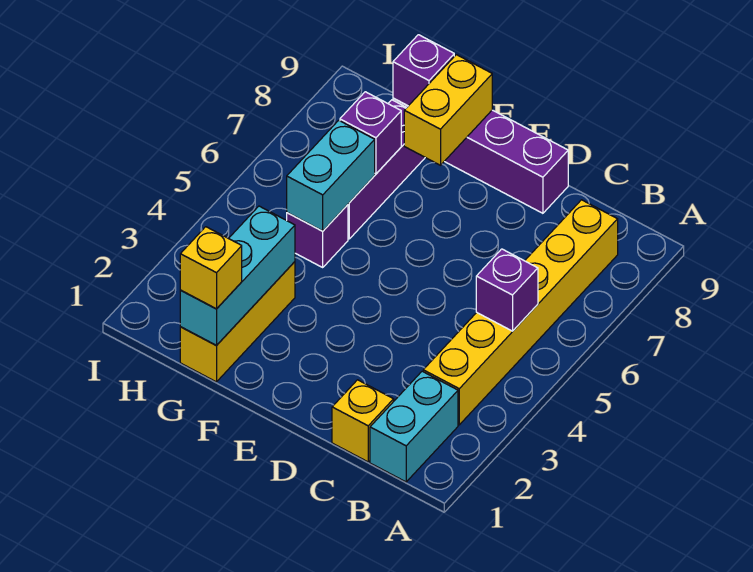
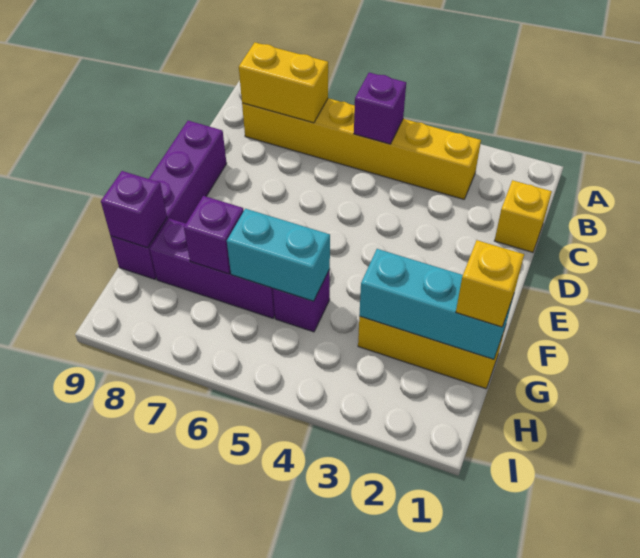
cyan 1x2 brick [370,371,458,482] -> none
yellow 1x2 brick [404,55,492,165] -> yellow 1x2 brick moved to [239,42,328,123]

